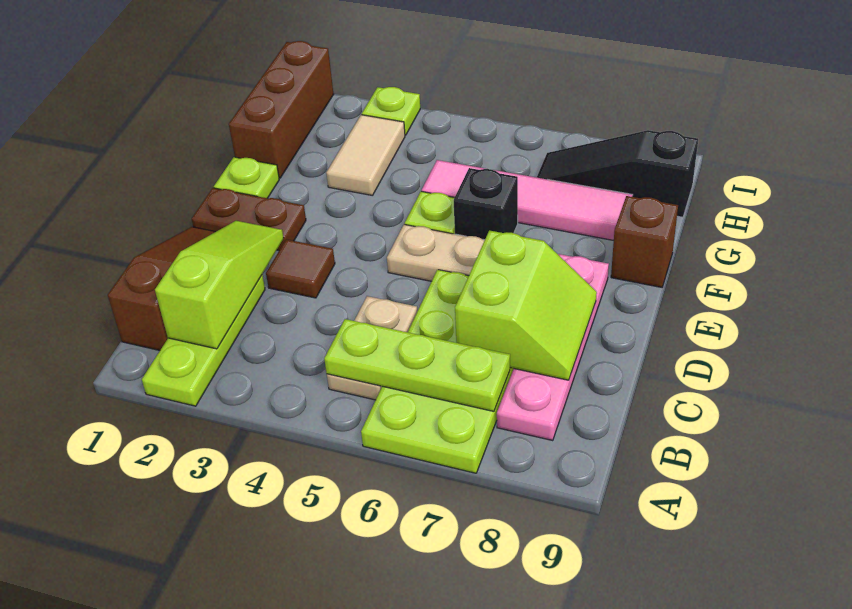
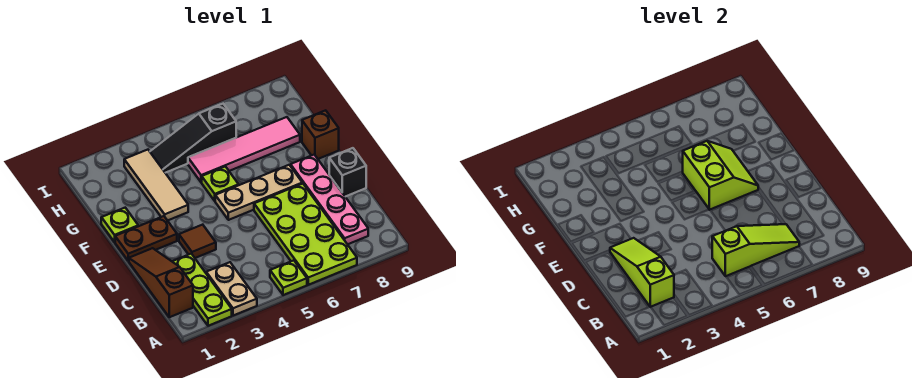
tan 1x2 plate [327,296,417,400] -> tan 1x2 plate moved to [206,262,257,316]
lime 1x3 plate [324,319,510,411] -> lime 1x3 slope [712,224,799,276]
lime 2x2 slope [455,230,597,380] -> lime 2x2 slope moved to [683,141,758,210]
black 1x1 brick [454,168,518,240] -> black 1x1 brick moved to [329,148,366,197]
brown 1x3 brick [229,41,334,178] -> none
tan 1x2 tile [326,115,405,196] -> tan 1x3 tile [124,150,188,221]
black 1x3 slope [537,130,698,217] -> black 1x3 slope moved to [150,104,236,173]
lime 1x1 plate [362,87,420,135] -> lime 1x1 plate moved to [270,260,307,295]

